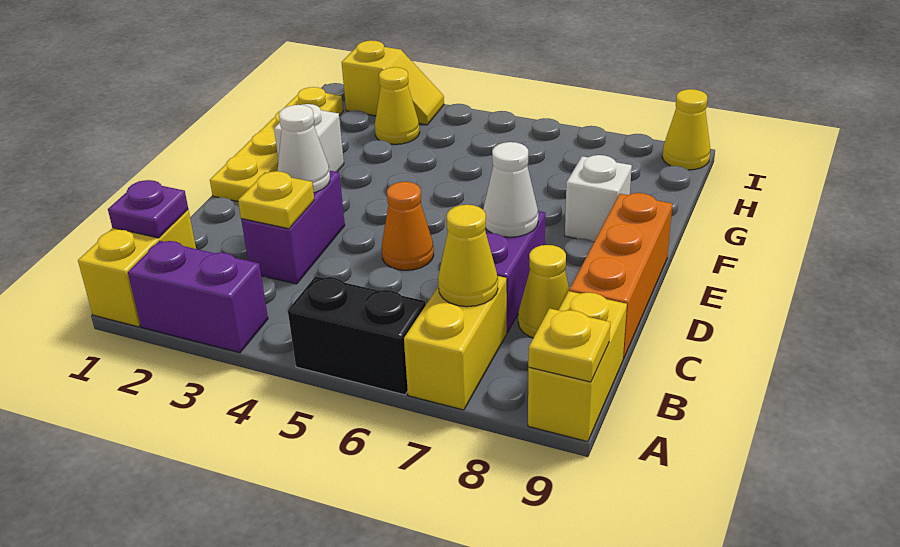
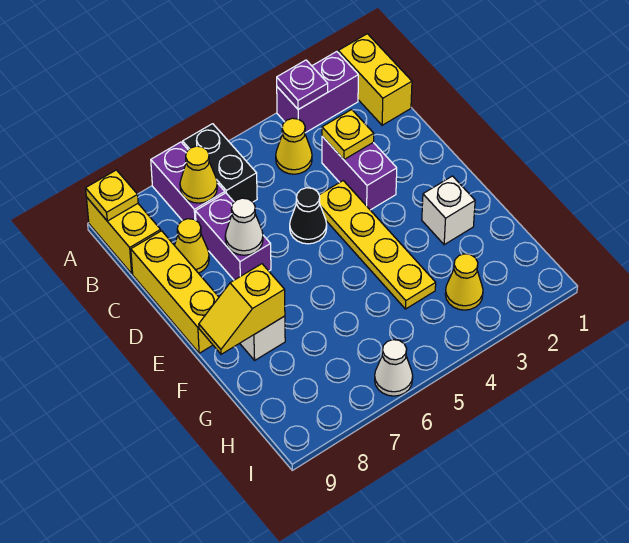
black 1x2 brick [288,276,426,395] -> black 1x2 brick turned to [183,124,257,202]
yellow 1x2 brick [404,276,507,410] -> purple 1x2 brick [151,142,225,220]
purple 1x1 plate [108,180,188,238] -> purple 1x1 plate moved to [277,60,328,109]
orange 1x3 brick [569,193,672,359] -> yellow 1x3 brick [131,231,219,353]
white 1x1 cone [278,105,330,193] -> white 1x1 cone moved to [375,340,413,396]
orange 1x1 cone [382,182,434,270] -> black 1x1 cone [290,188,327,244]
yellow 1x4 plate [210,87,343,201] -> yellow 1x4 plate moved to [319,181,436,309]
yellow 1x2 slope [342,40,444,125] -> yellow 1x2 slope moved to [199,264,285,354]
yellow 1x1 cone [662,89,710,170] -> yellow 1x1 cone moved to [276,118,312,174]

